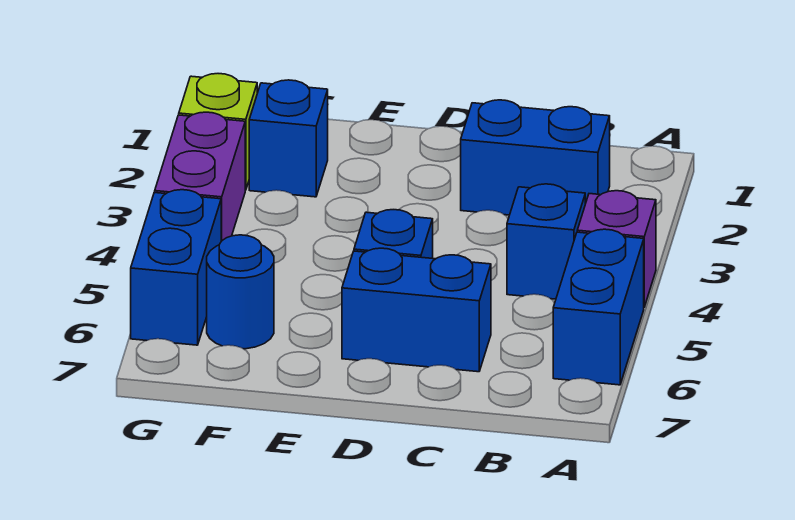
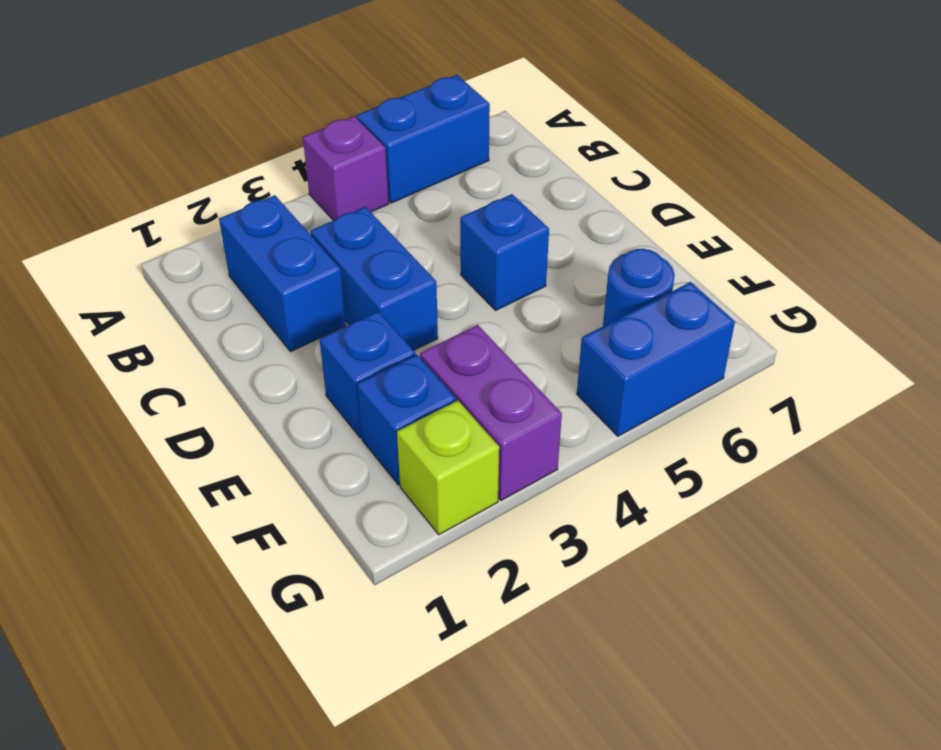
blue 1x1 brick [507,184,585,299] -> blue 1x1 brick moved to [320,311,415,438]
blue 1x2 brick [342,248,491,372] -> blue 1x2 brick moved to [311,207,438,350]
purple 1x2 brick [155,112,245,241] -> purple 1x2 brick turned to [420,325,562,500]

